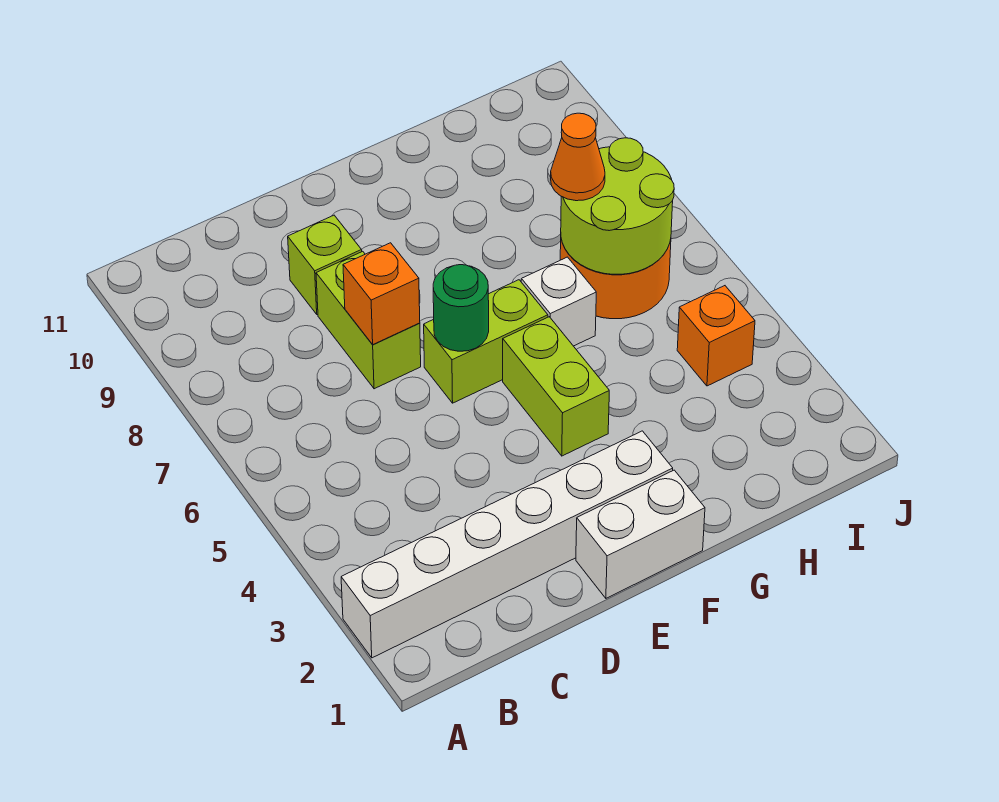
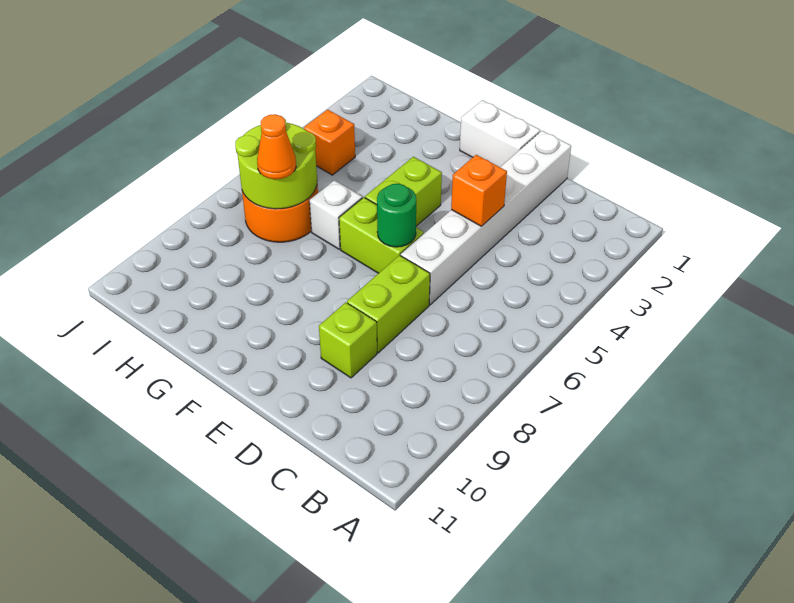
white 1x6 brick [341,431,673,658] -> white 1x6 brick turned to [401,131,571,305]
orange 1x1 brick [343,243,420,345] -> orange 1x1 brick moved to [451,155,507,226]

